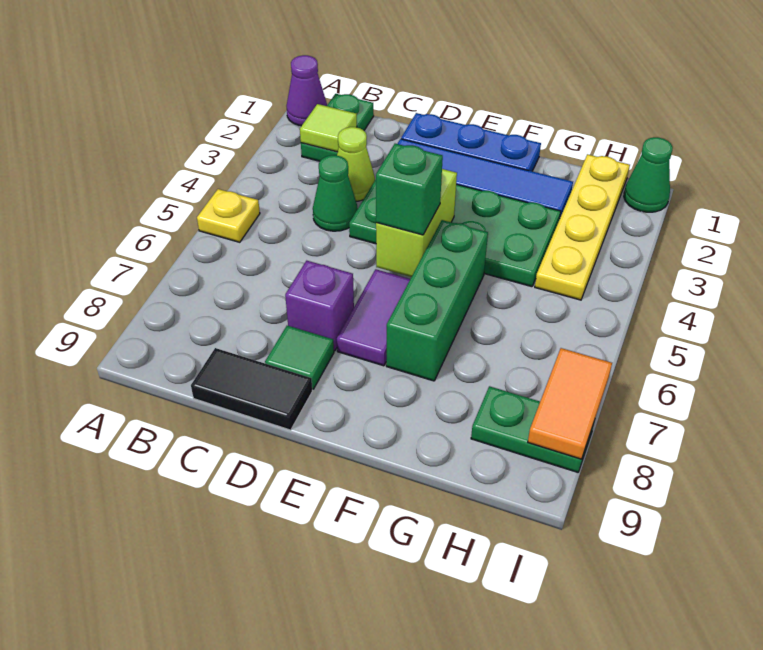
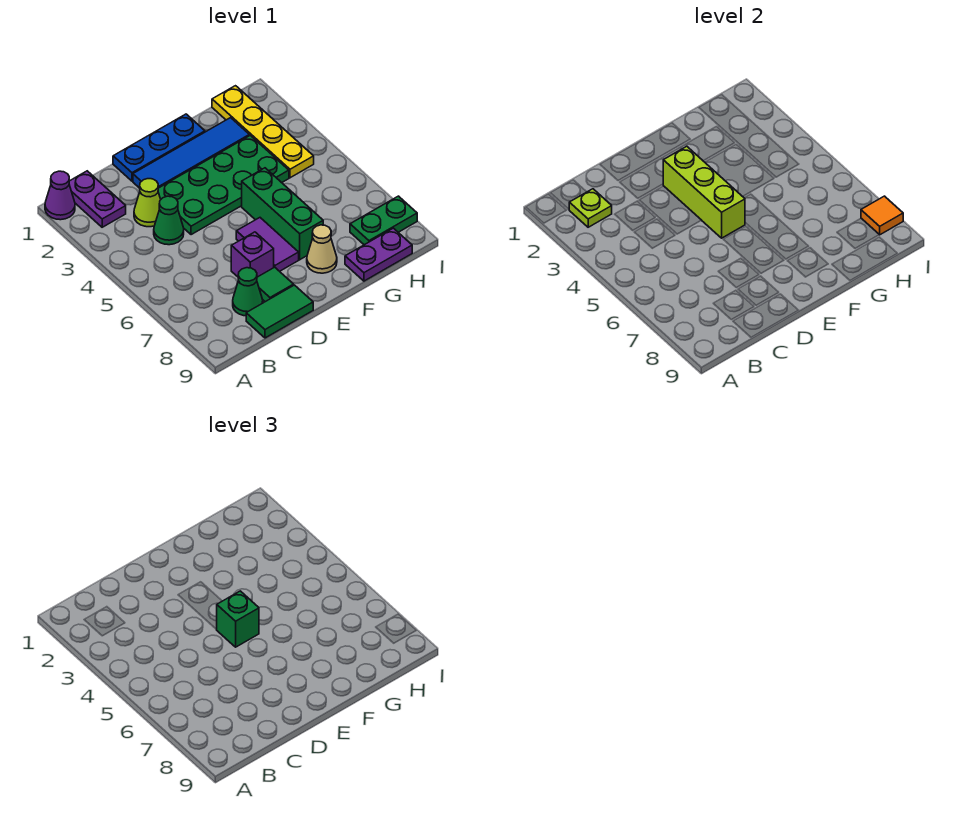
yellow 1x1 plate [197,189,260,242] -> none
green 1x2 plate [301,94,374,161] -> purple 1x2 plate [69,171,126,227]
lime 1x1 tile [300,104,357,152] -> lime 1x1 plate [569,189,612,227]
black 1x2 tile [191,348,312,430] -> green 1x2 tile [246,285,313,338]
lime 1x2 brick [376,169,457,277] -> lime 1x3 brick [663,146,745,238]
none -> tan 1x1 cone [307,225,337,273]
none -> purple 1x2 plate [345,228,412,281]
green 1x1 cone [624,137,673,212] -> green 1x1 cone moved to [233,268,263,316]
orange 1x2 tile [528,348,612,459] -> orange 1x1 tile [861,196,903,235]

